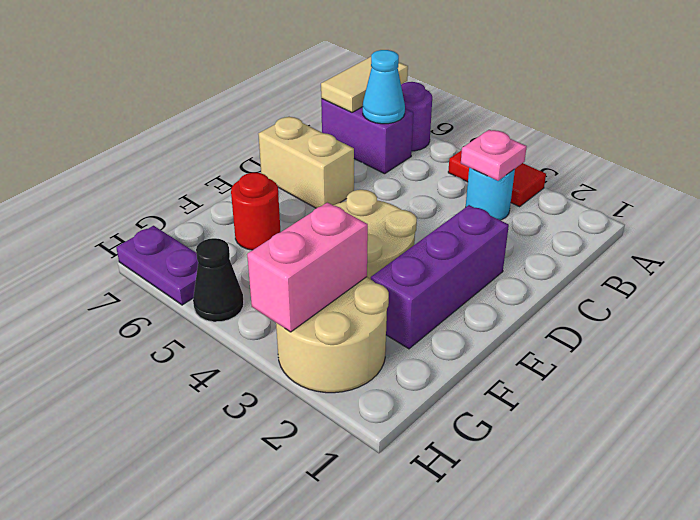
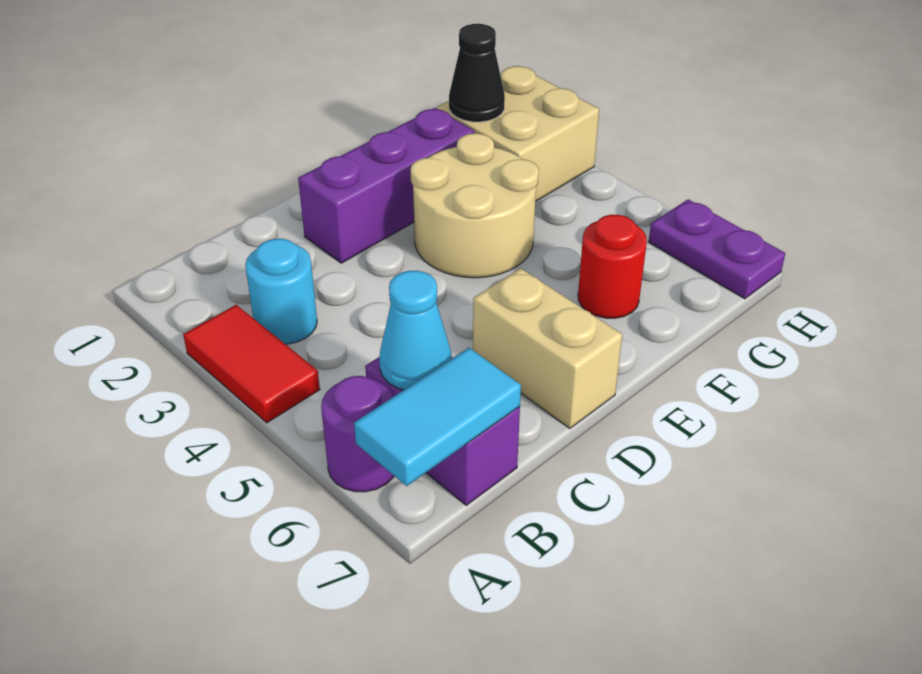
tan 1x2 tile [321,57,408,112] -> cyan 1x2 tile [354,348,521,486]
pink 1x1 plate [461,130,527,181] -> none
tan 2x2 round brick [276,277,389,393] -> tan 2x2 brick [437,66,599,202]
pink 1x2 brick [247,202,368,332] -> none
black 1x1 cone [193,238,244,322] -> black 1x1 cone moved to [449,24,505,122]

